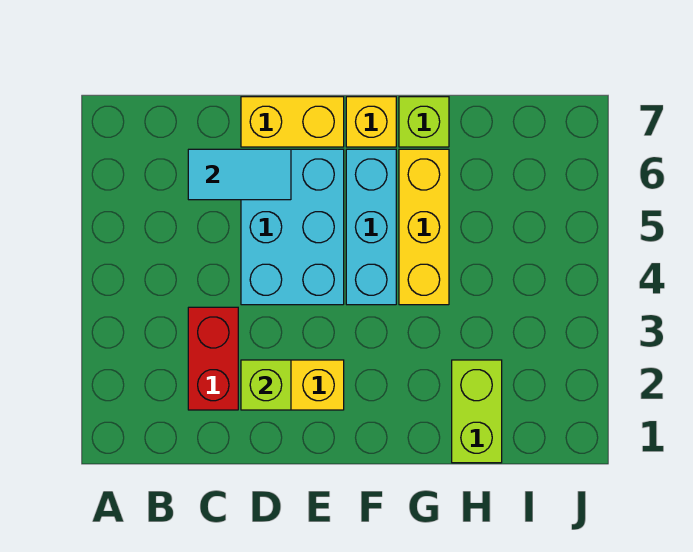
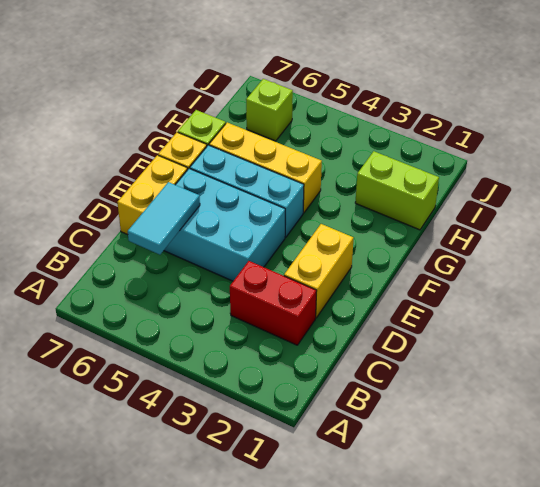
lime 1x1 brick [241,360,291,410] -> lime 1x1 brick moved to [246,79,293,141]

